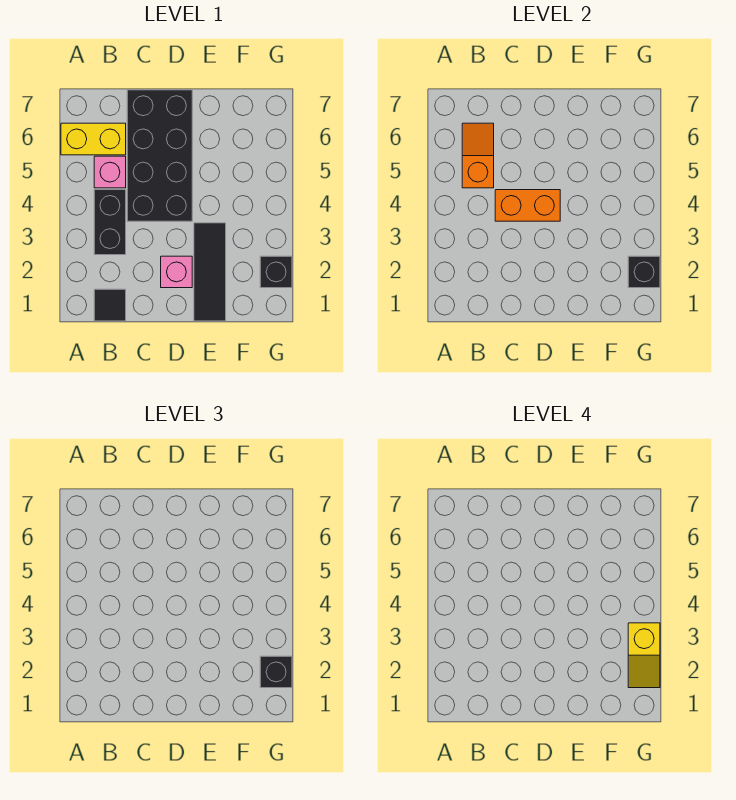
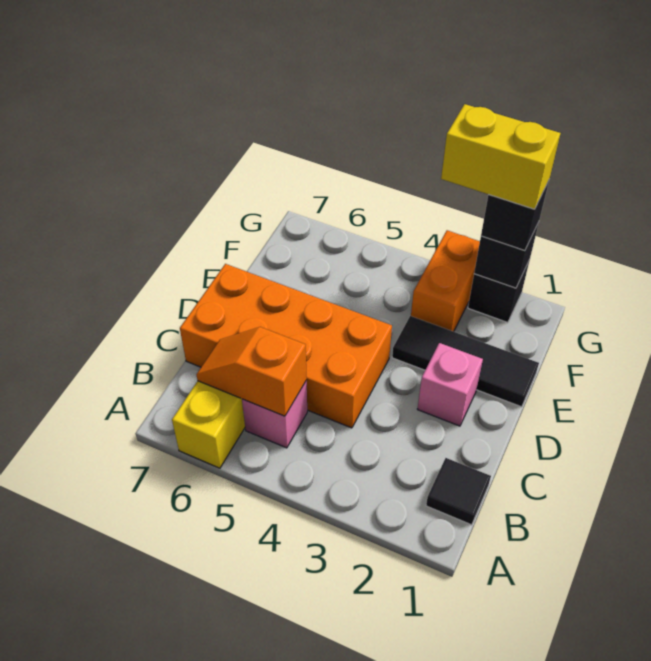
black 1x2 brick [94,190,126,255] -> none
black 2x4 brick [127,90,192,221] -> orange 2x4 brick [180,264,392,428]
orange 1x2 brick [495,190,560,221] -> orange 1x2 brick moved to [411,230,480,332]
yellow 1x2 slope [628,623,660,688] -> yellow 1x2 brick [441,104,561,209]

